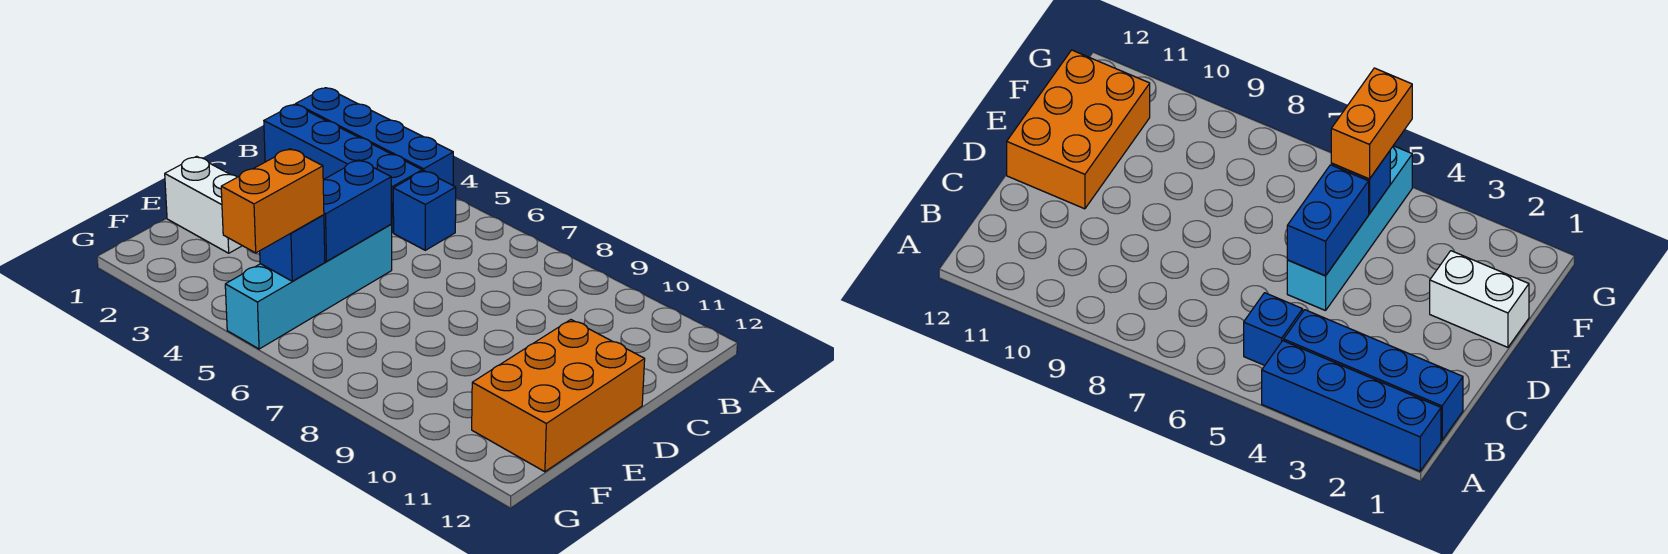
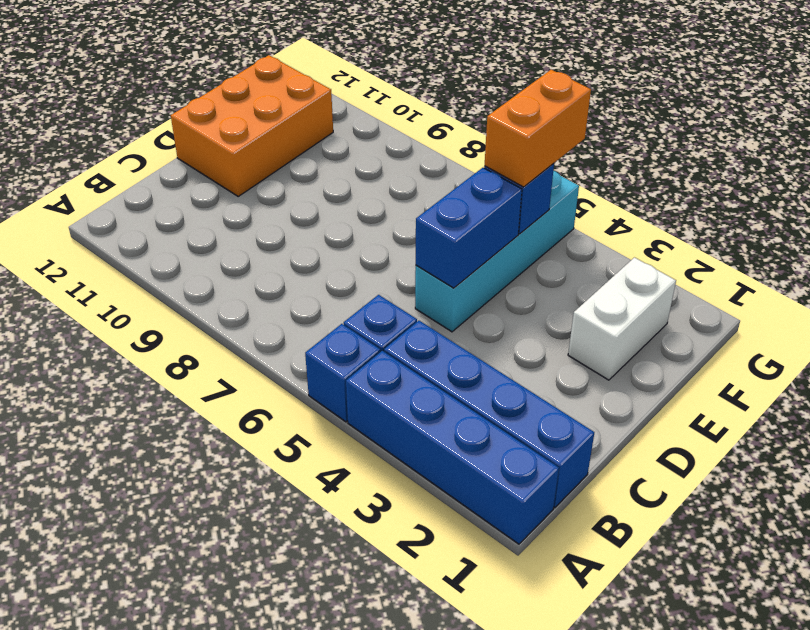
none -> blue 1x1 brick [305,324,380,422]
white 1x2 brick [165,156,242,253] -> white 1x2 brick turned to [568,258,676,380]

